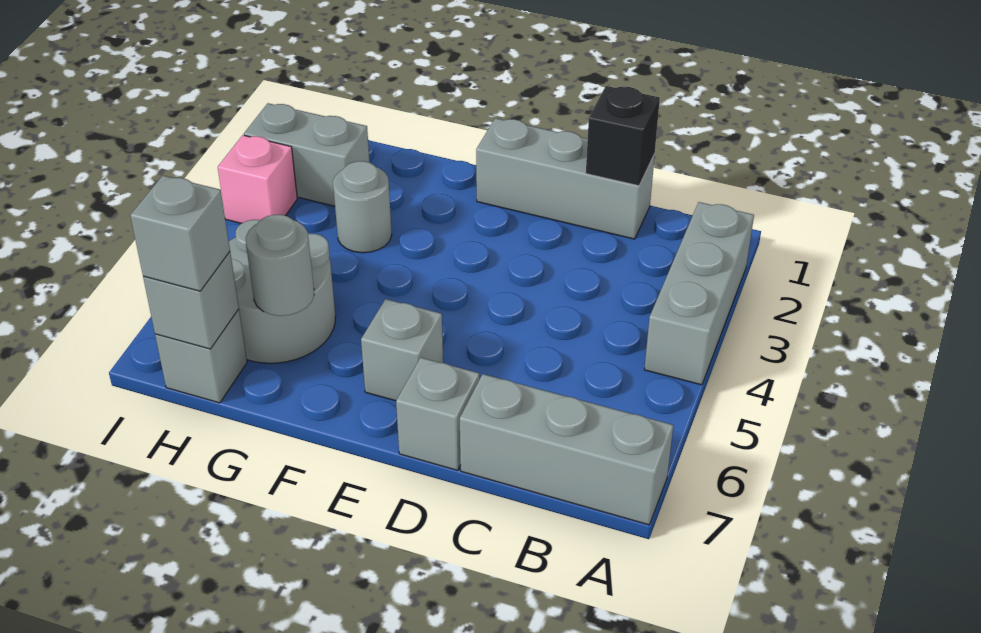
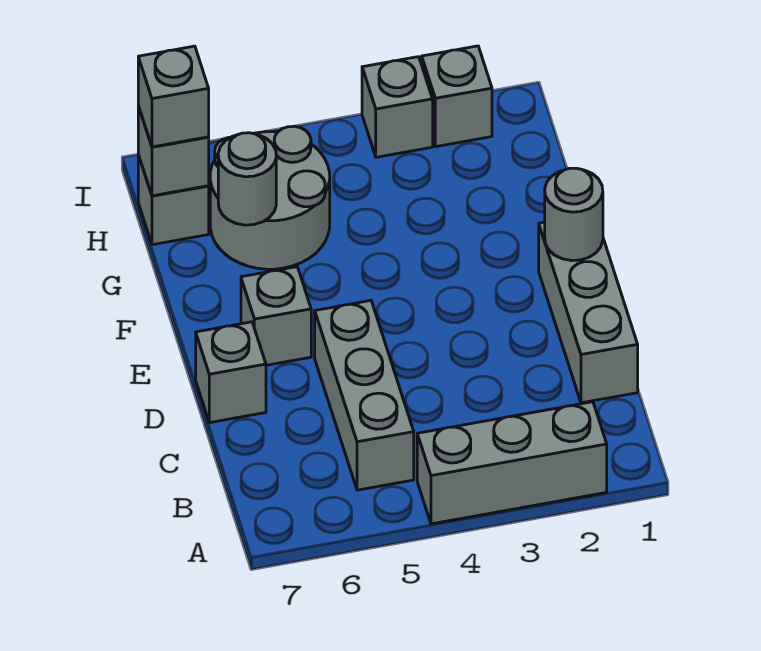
grey 1x3 brick [460,374,673,525] -> grey 1x3 brick moved to [315,301,414,490]
black 1x1 brick [586,86,660,186] -> none
grey 1x1 round brick [333,161,392,253] -> grey 1x1 round brick moved to [545,168,603,261]
grey 1x2 brick [244,103,370,206] -> grey 1x1 brick [422,46,492,147]
pink 1x1 brick [218,135,297,223] -> grey 1x1 brick [362,57,433,157]

